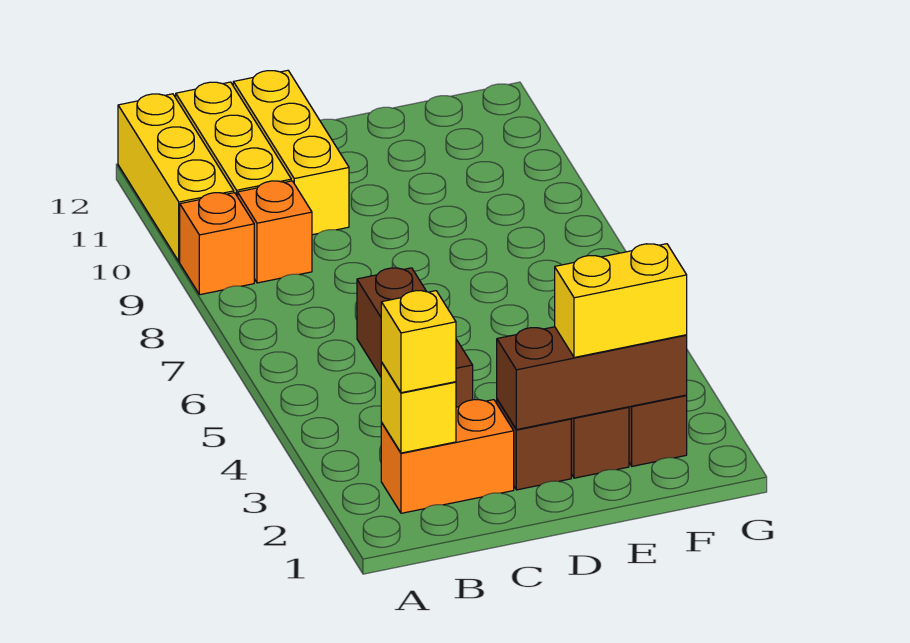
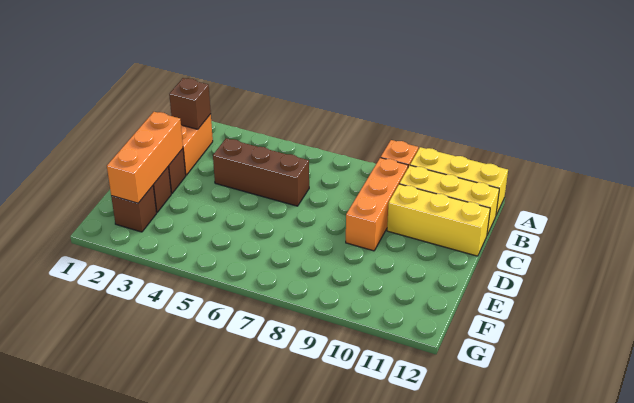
yellow 1x1 brick [381,362,456,453] -> brown 1x1 brick [169,78,211,129]
yellow 1x1 brick [381,291,456,393] -> none
orange 1x1 brick [238,181,312,283] -> orange 1x3 brick [346,158,408,251]
brown 1x3 brick [497,327,687,430] -> orange 1x3 brick [107,112,183,203]
yellow 1x2 brick [555,244,687,357] -> none

